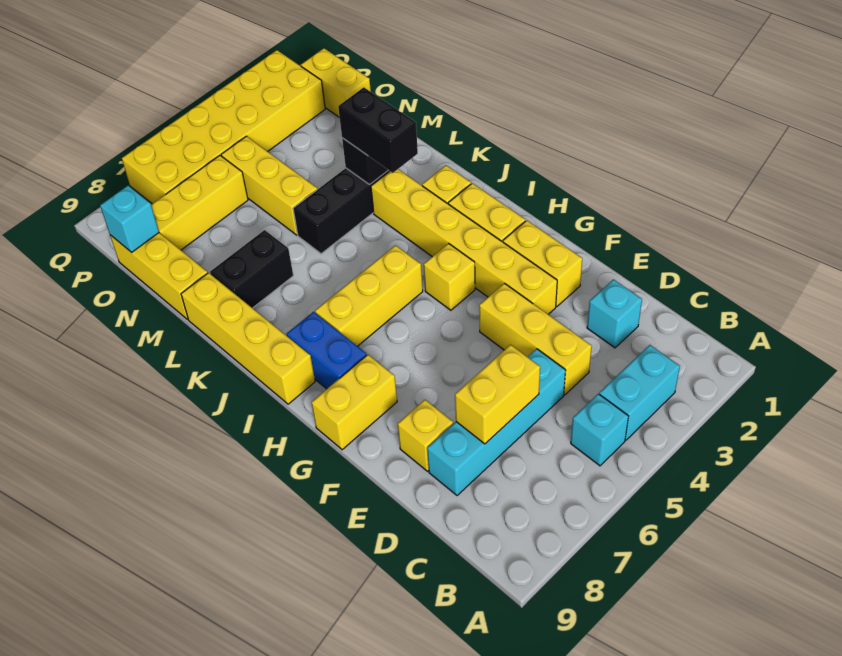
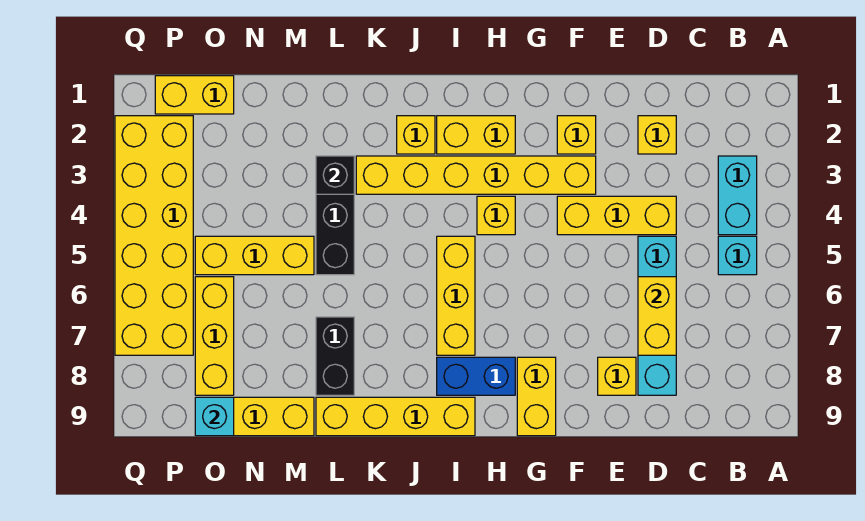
cyan 1x1 brick [587,279,642,348] -> yellow 1x1 brick [638,116,676,154]
yellow 1x2 brick [503,220,582,307] -> yellow 1x1 brick [557,116,596,154]
black 1x2 brick [338,87,418,173] -> none

